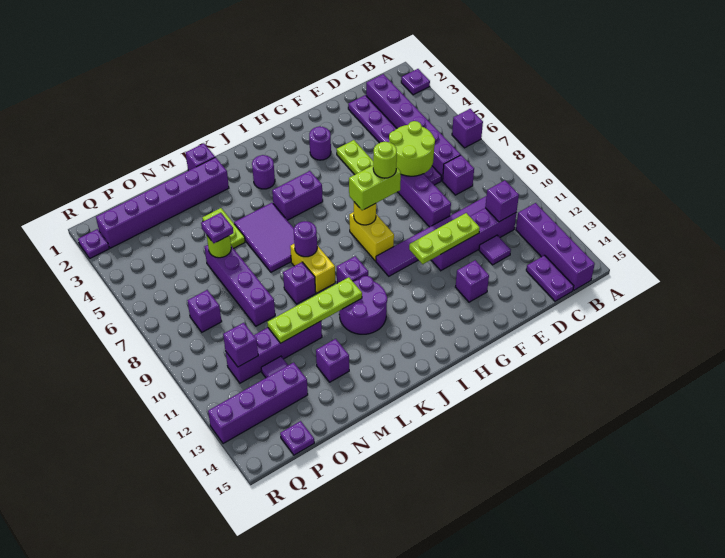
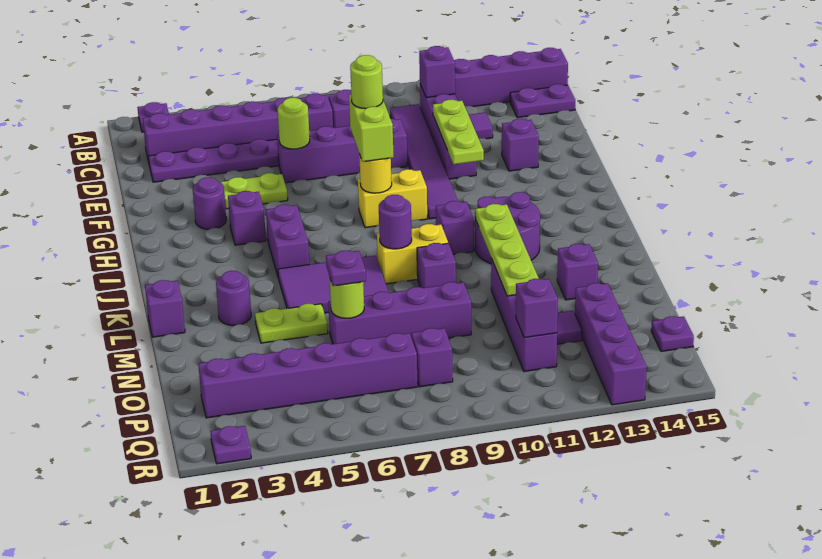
purple 1x1 brick [452,109,483,148] -> purple 1x1 brick moved to [228,191,266,245]
lime 2x2 round brick [389,121,435,176] -> lime 1x1 round brick [278,98,310,149]
purple 1x1 round brick [252,155,275,189] -> purple 1x1 round brick moved to [216,271,251,326]
purple 1x6 brick [96,157,229,248] -> purple 1x6 brick turned to [198,333,418,418]

